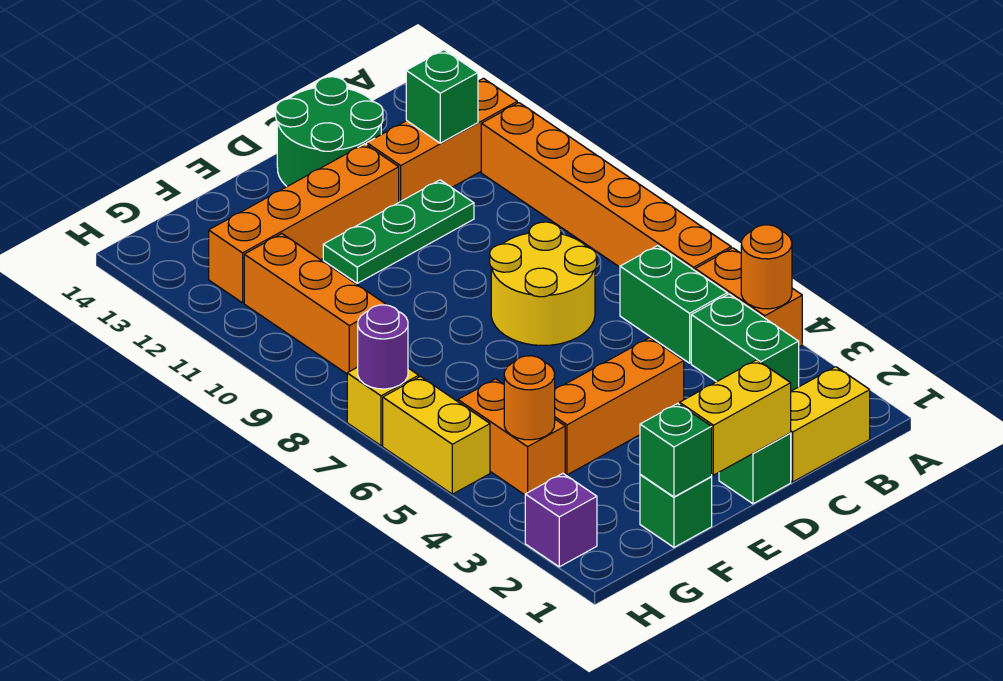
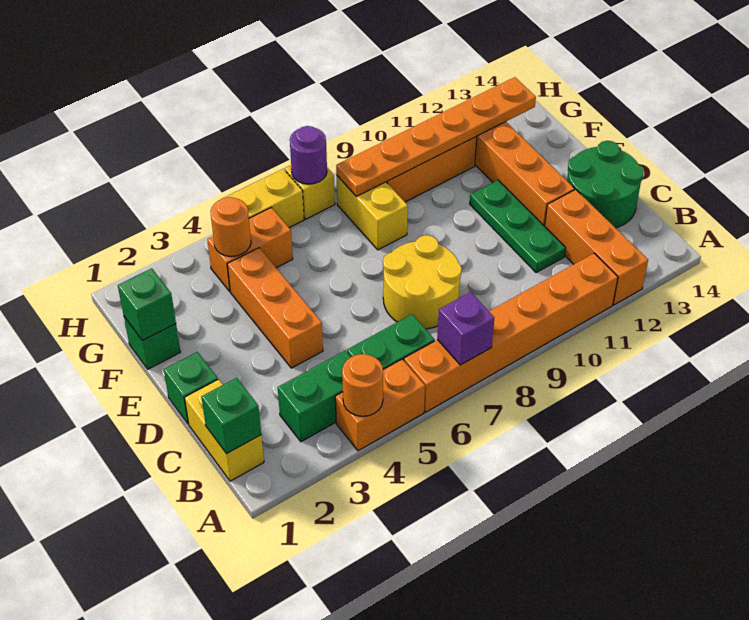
green 1x1 brick [406,50,478,143] -> green 1x1 brick moved to [202,378,261,454]
yellow 1x2 brick [680,360,791,475] -> yellow 1x2 brick moved to [337,176,408,250]
none -> orange 1x6 plate [336,77,536,196]
purple 1x1 brick [525,473,597,567] -> purple 1x1 brick moved to [437,292,494,365]

